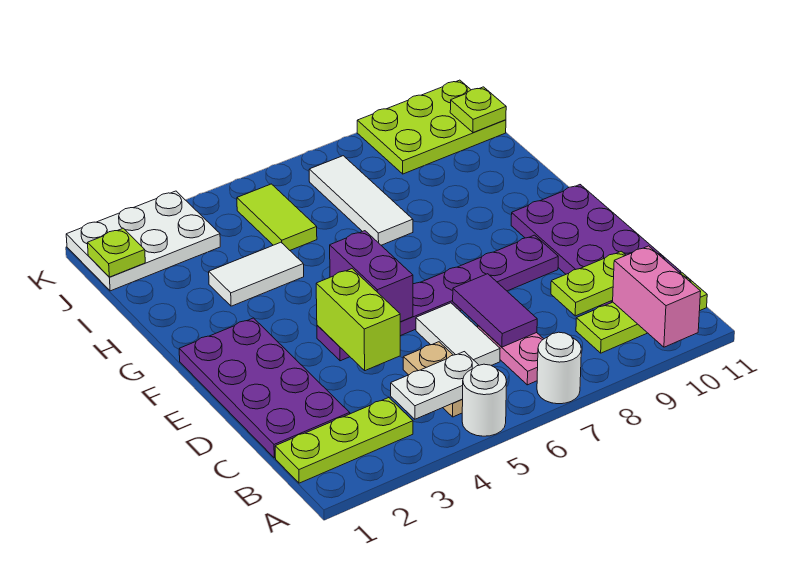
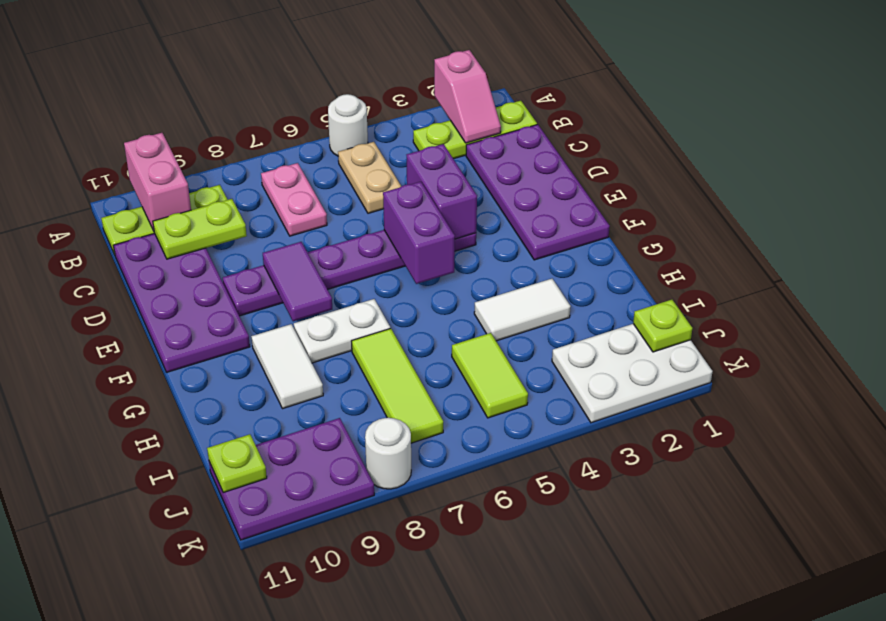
none -> pink 1x2 slope [434,50,501,143]
white 1x1 round brick [537,332,581,404] -> white 1x1 round brick moved to [365,418,411,489]
white 1x2 plate [391,352,478,419] -> white 1x2 plate moved to [294,299,390,363]
white 1x2 tile [416,303,500,365] -> white 1x2 tile moved to [251,324,323,409]
purple 1x2 tile [453,274,537,347] -> purple 1x2 tile moved to [263,242,332,321]
lime 1x2 brick [316,269,400,371] -> purple 1x2 brick [407,144,477,239]
white 1x3 tile [309,156,413,245] -> lime 1x3 tile [352,328,443,443]
lime 2x3 plate [357,80,506,174] -> purple 2x3 plate [209,418,374,540]

